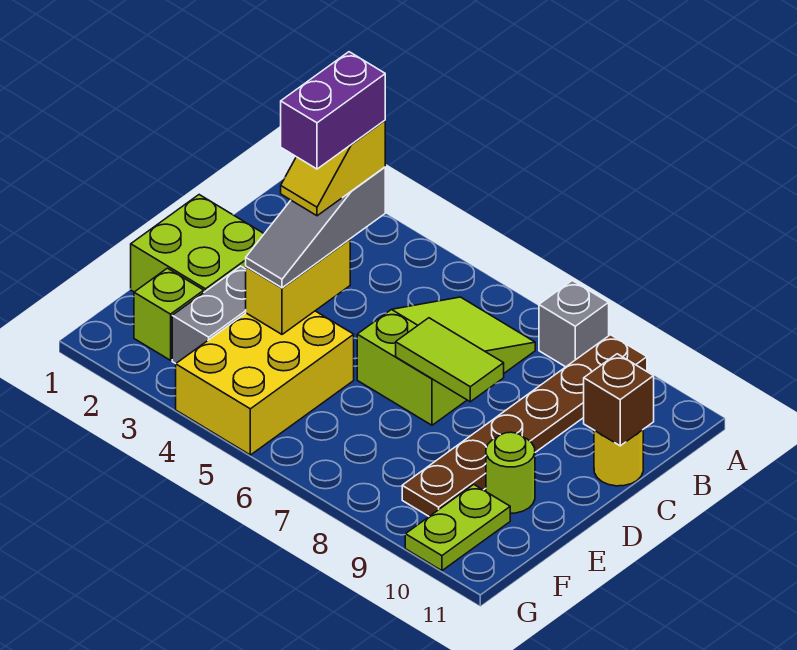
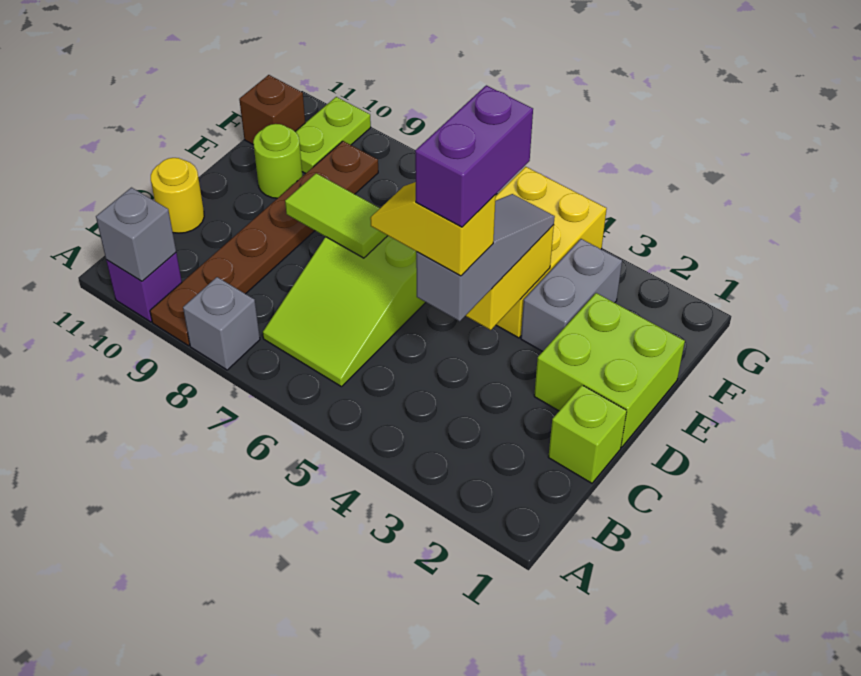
none -> purple 1x1 brick [106,253,182,322]
none -> grey 1x1 brick [96,188,176,281]
yellow 1x2 slope [281,121,385,216] -> yellow 1x2 slope turned to [370,182,496,276]
brown 1x1 brick [584,354,654,446] -> brown 1x1 brick moved to [239,75,305,145]
lime 1x1 brick [134,268,204,360] -> lime 1x1 brick moved to [548,385,627,483]

